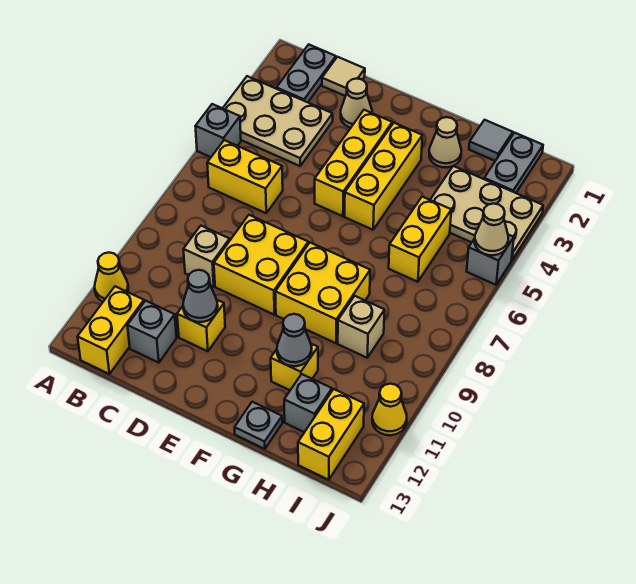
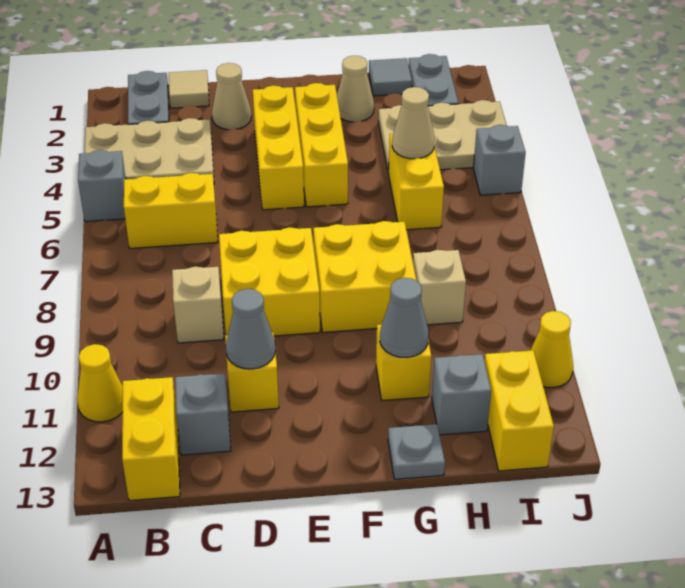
tan 1x1 cone [475,204,508,255] -> tan 1x1 cone moved to [392,87,435,159]

